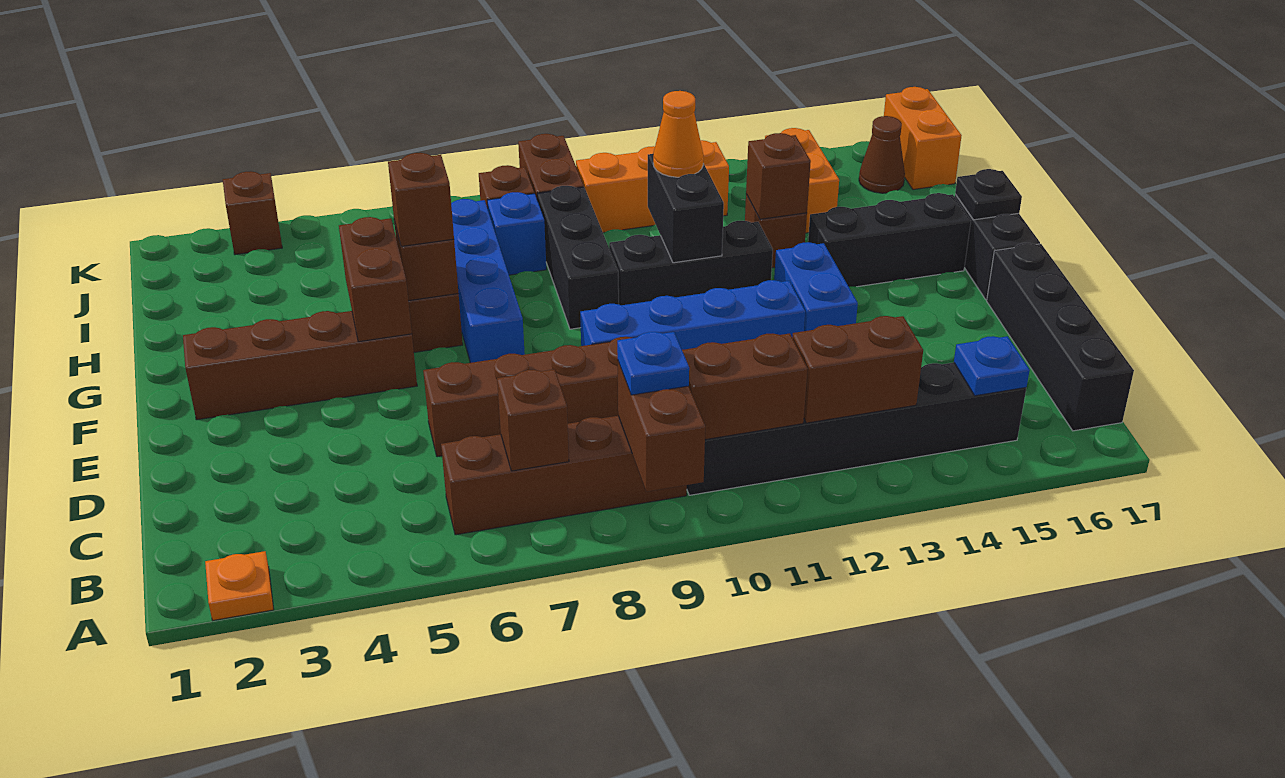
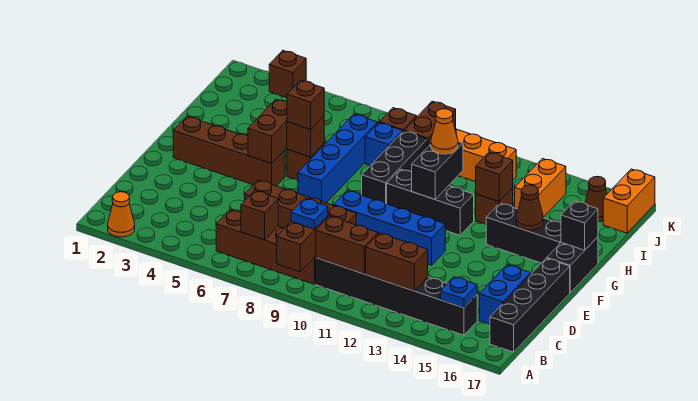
orange 1x1 plate [205,551,274,620] -> orange 1x1 cone [108,192,135,237]
blue 1x2 brick [774,242,858,331] -> blue 1x2 brick moved to [479,265,531,324]
none -> brown 1x1 cone [516,185,543,230]
black 1x1 plate [955,169,1022,220] -> black 1x1 brick [561,201,598,250]

